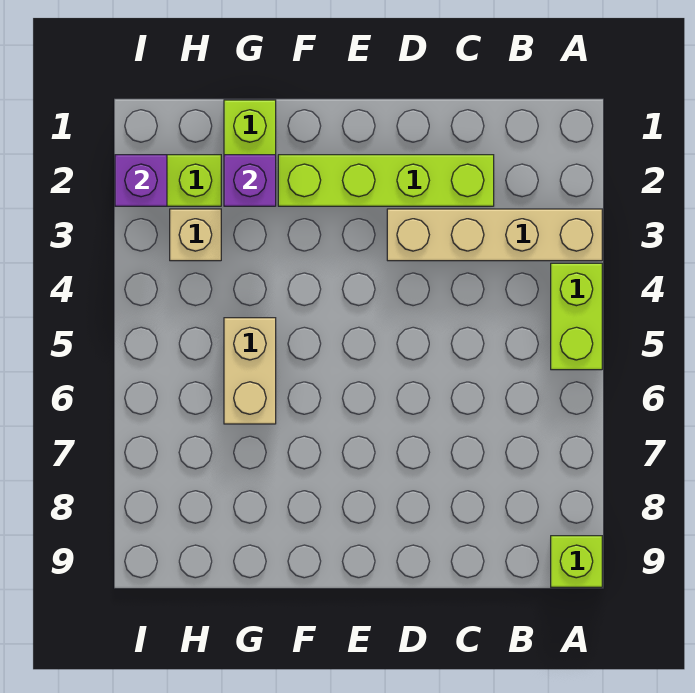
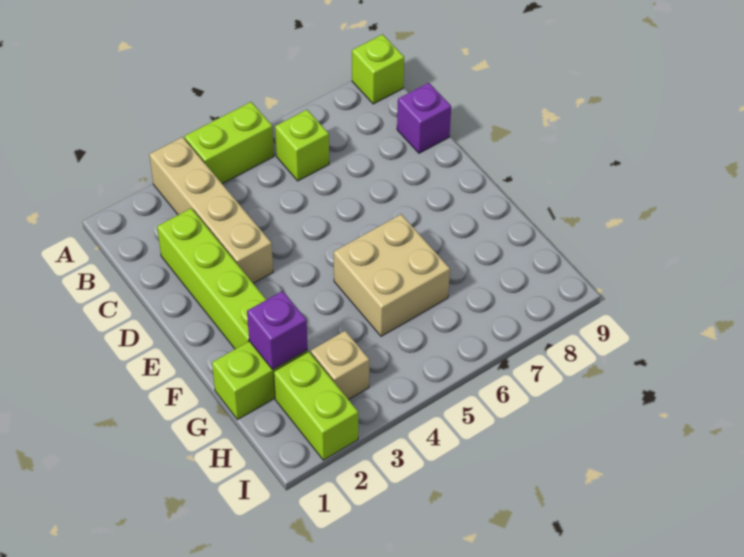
none -> lime 1x1 brick [275,110,329,181]
tan 1x2 brick [224,318,276,424] -> tan 2x2 brick [334,214,450,336]
purple 1x1 brick [115,155,167,206] -> purple 1x1 brick moved to [397,83,451,153]

